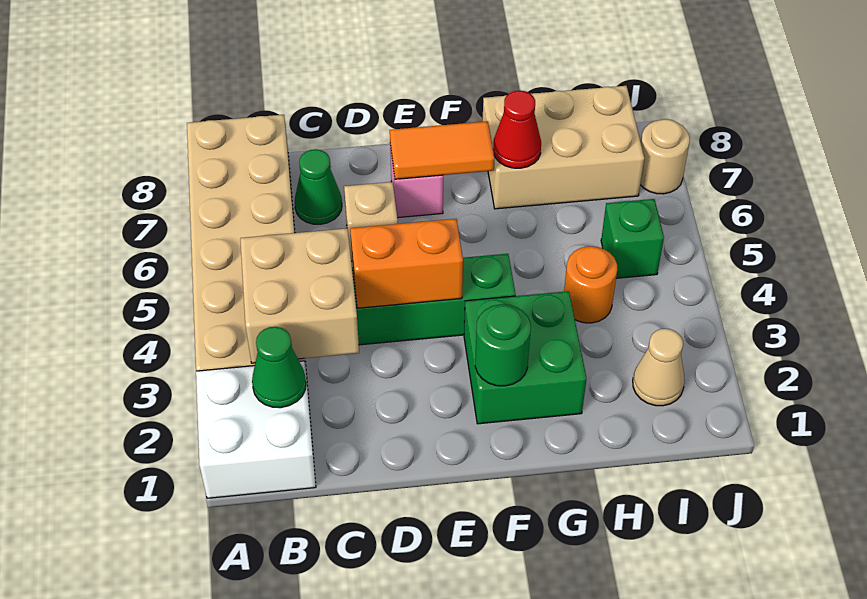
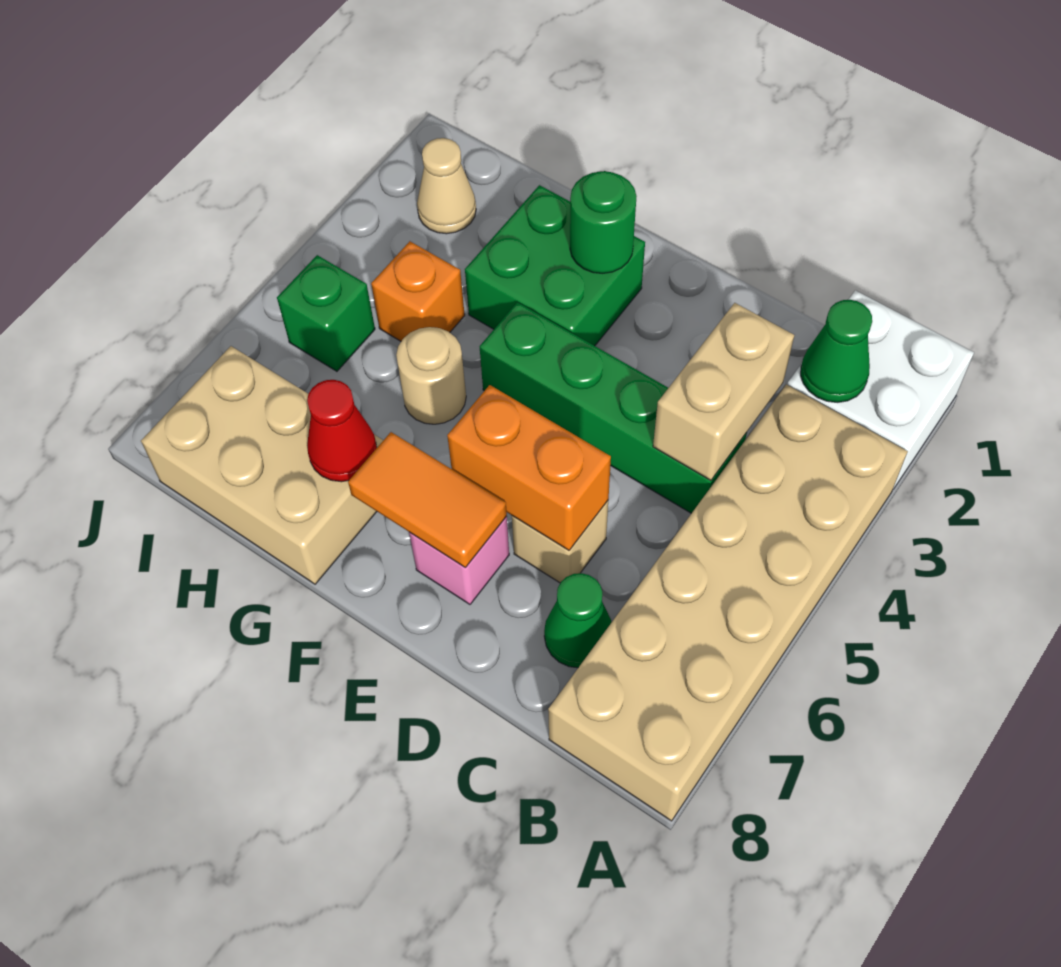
tan 2x2 brick [240,228,359,363] -> tan 1x2 brick [653,303,794,480]
orange 1x2 brick [350,219,463,308] -> orange 1x2 brick moved to [447,385,611,550]
orange 1x1 round brick [564,246,617,323] -> orange 1x1 brick [371,241,465,341]
tan 1x1 round brick [640,119,690,194] -> tan 1x1 round brick moved to [396,327,466,424]

